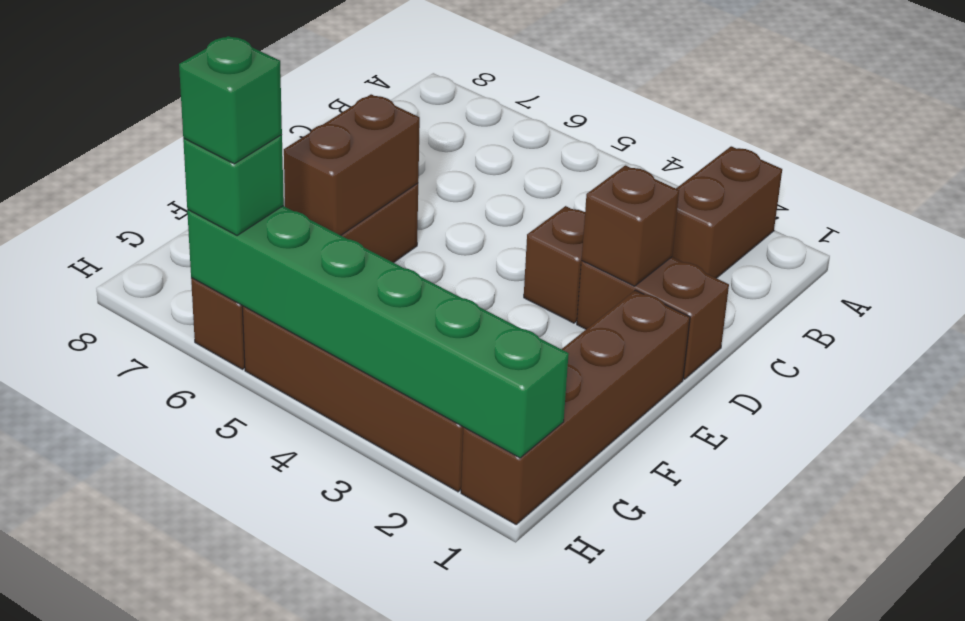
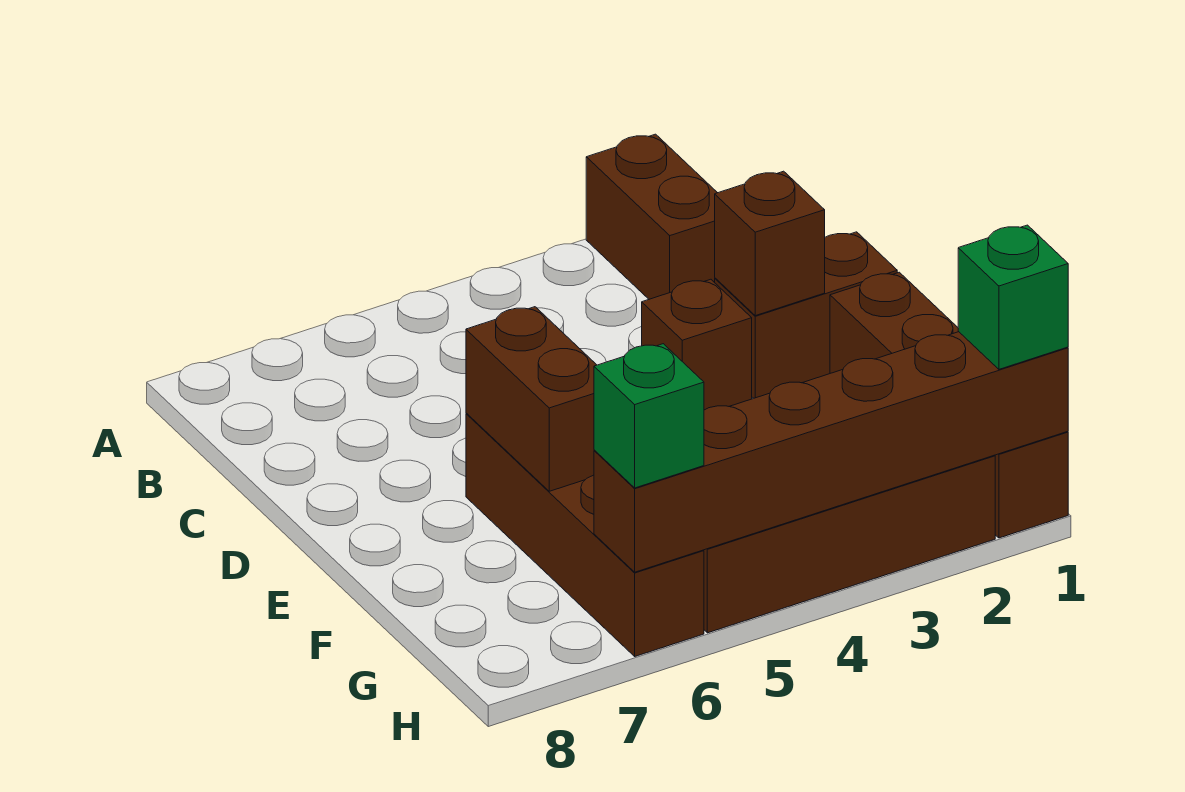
green 1x6 brick [187,206,569,458] -> brown 1x6 brick [594,332,1068,572]
green 1x1 brick [179,36,282,164] -> green 1x1 brick moved to [958,225,1068,369]

